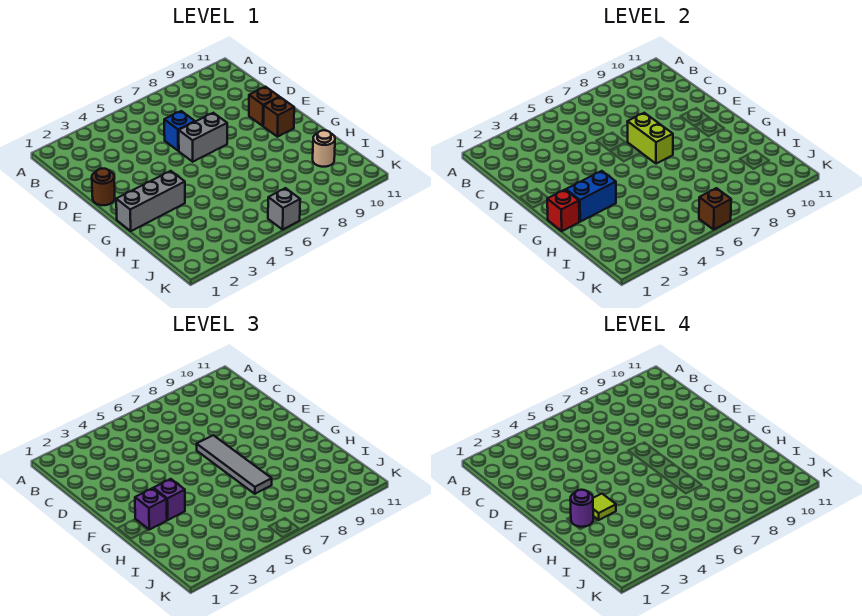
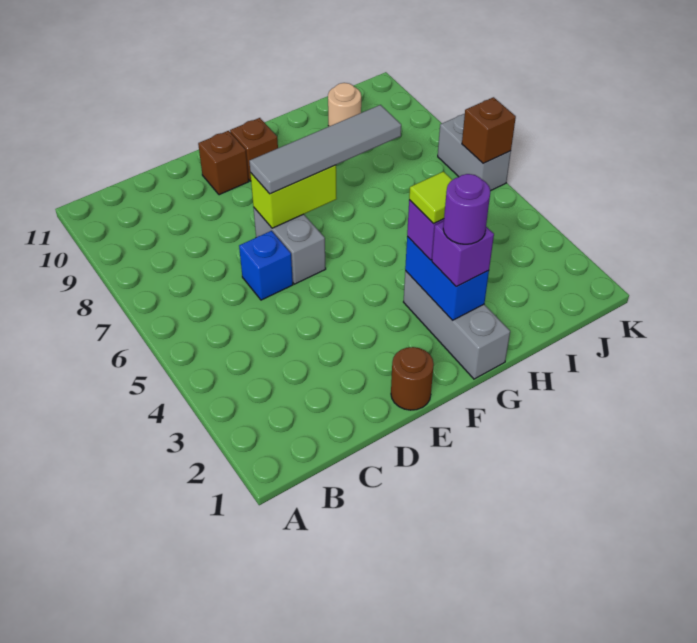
red 1x1 brick [547,190,579,231] -> none
grey 1x1 brick [268,188,300,229] -> grey 1x2 brick [438,114,511,191]

